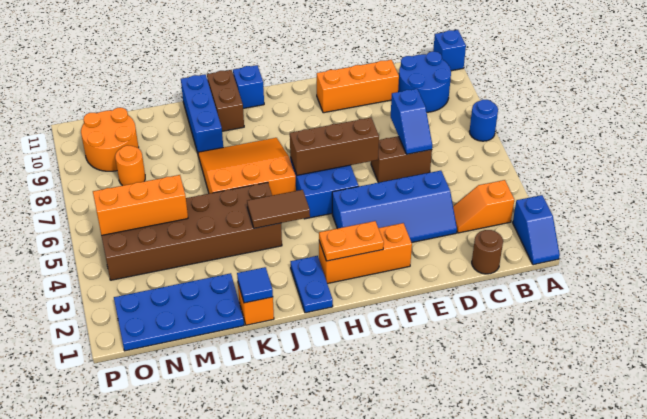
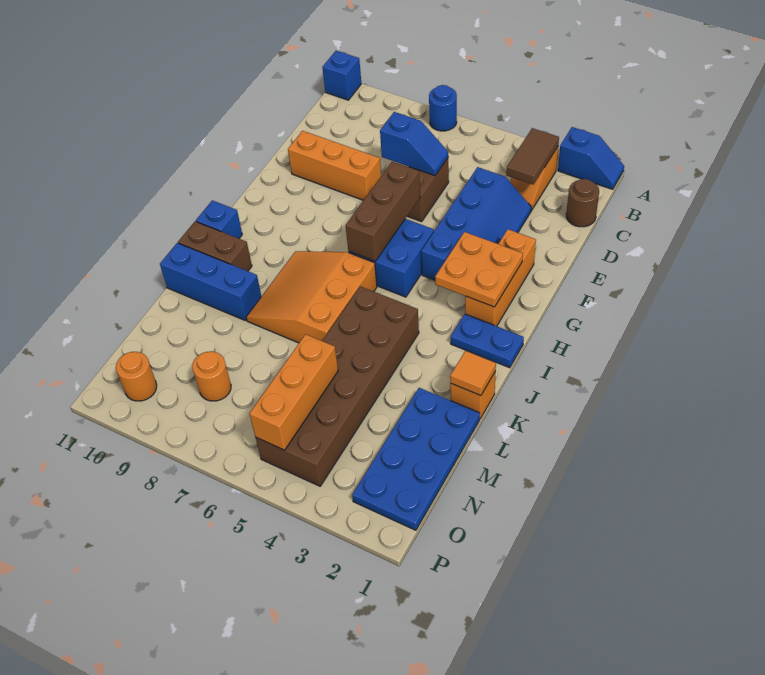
blue 2x2 round brick [398,51,451,112] -> none
orange 1x3 brick [317,60,399,113] -> orange 1x3 brick turned to [288,131,381,200]
orange 1x2 plate [319,221,384,261] -> orange 2x2 plate [435,232,523,307]
brown 1x2 tile [247,190,310,228] -> brown 1x2 tile moved to [506,128,559,185]
blue 1x1 tile [237,267,273,303] -> orange 1x1 tile [450,351,496,396]
orange 2x2 round brick [81,108,139,171] -> orange 1x1 round brick [116,352,157,401]

